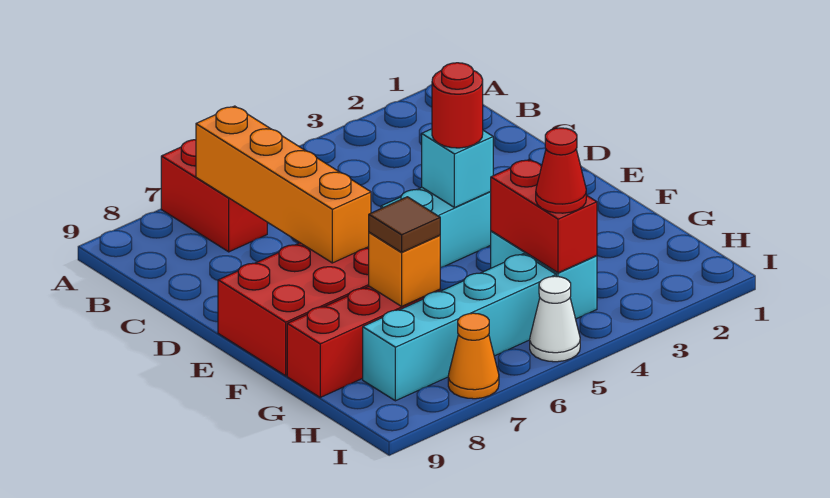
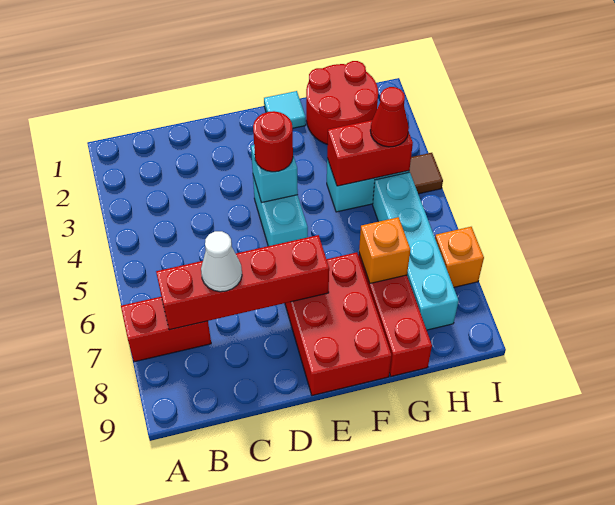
orange 1x4 brick [196,106,371,263] -> red 1x4 brick [156,235,329,330]
none -> cyan 1x1 tile [264,91,306,128]
none -> red 2x2 round brick [306,61,378,145]
brown 1x1 tile [369,197,440,252] -> brown 1x1 tile moved to [409,153,443,194]
white 1x1 cone [530,276,580,362] -> white 1x1 cone moved to [201,231,242,292]
orange 1x1 cone [448,313,499,399] -> orange 1x1 brick [435,227,484,287]

